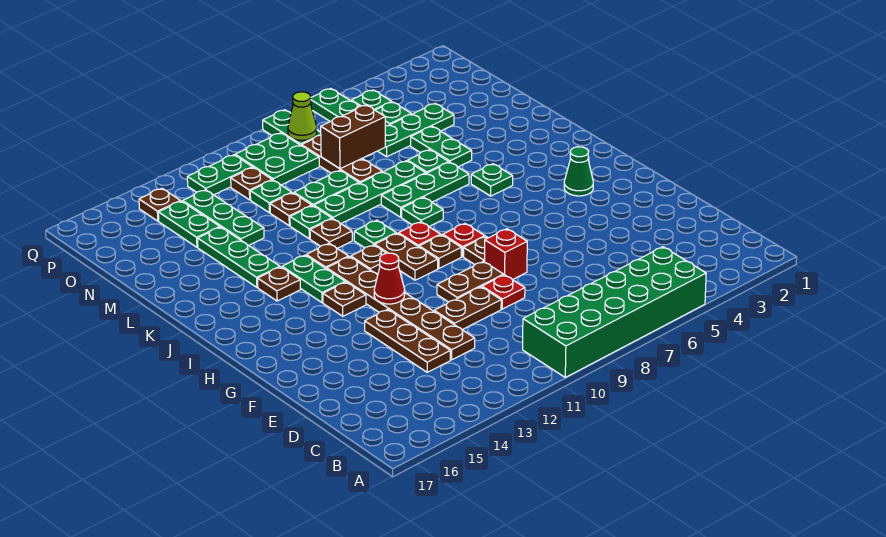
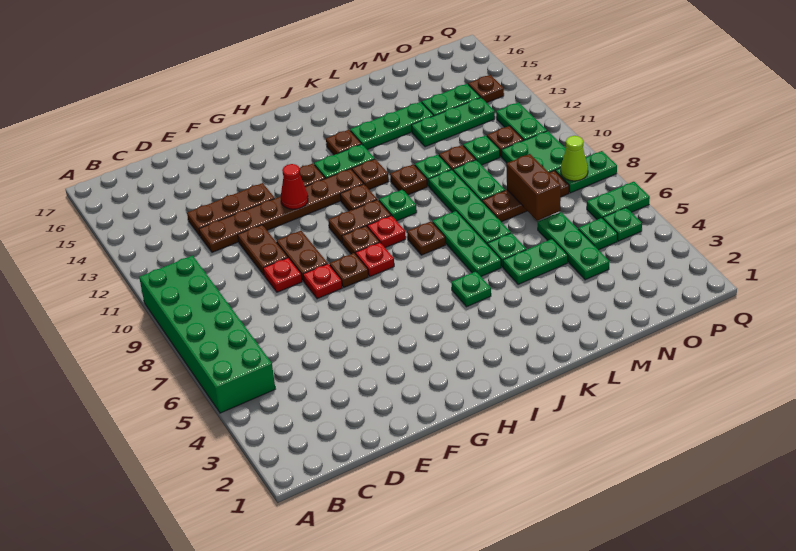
red 1x1 brick [485,229,527,280] -> red 1x1 plate [303,264,342,299]
green 1x1 cone [564,147,593,196] -> none
green 1x1 plate [402,197,443,227] -> brown 1x1 plate [407,221,446,255]

